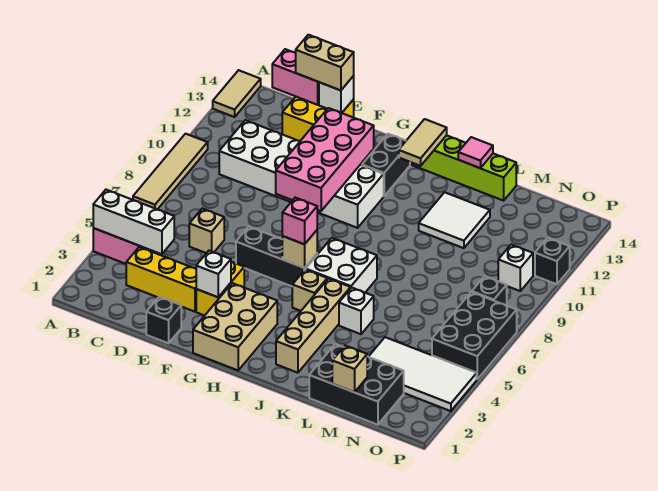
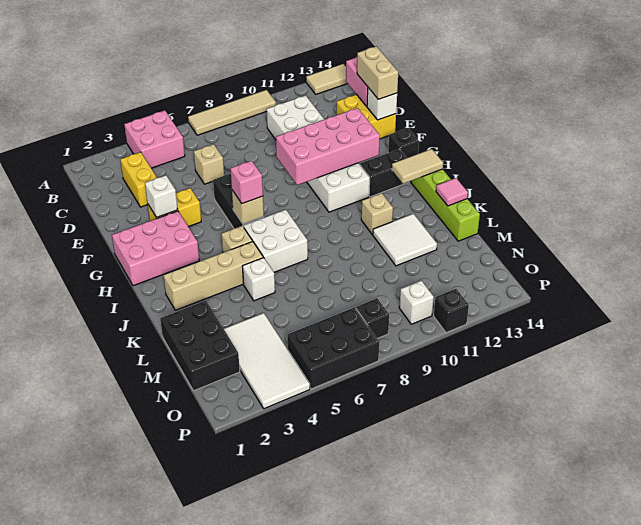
white 1x3 brick [93,190,174,254] -> none
yellow 1x3 brick [126,247,196,312] -> yellow 1x2 brick [120,152,157,207]
black 1x1 brick [146,297,181,343] -> black 1x1 brick moved to [388,128,419,158]
tan 2x3 brick [193,283,277,370] -> pink 2x3 brick [112,211,199,286]
tan 1x1 brick [332,346,367,392] -> tan 1x1 brick moved to [361,193,393,234]

